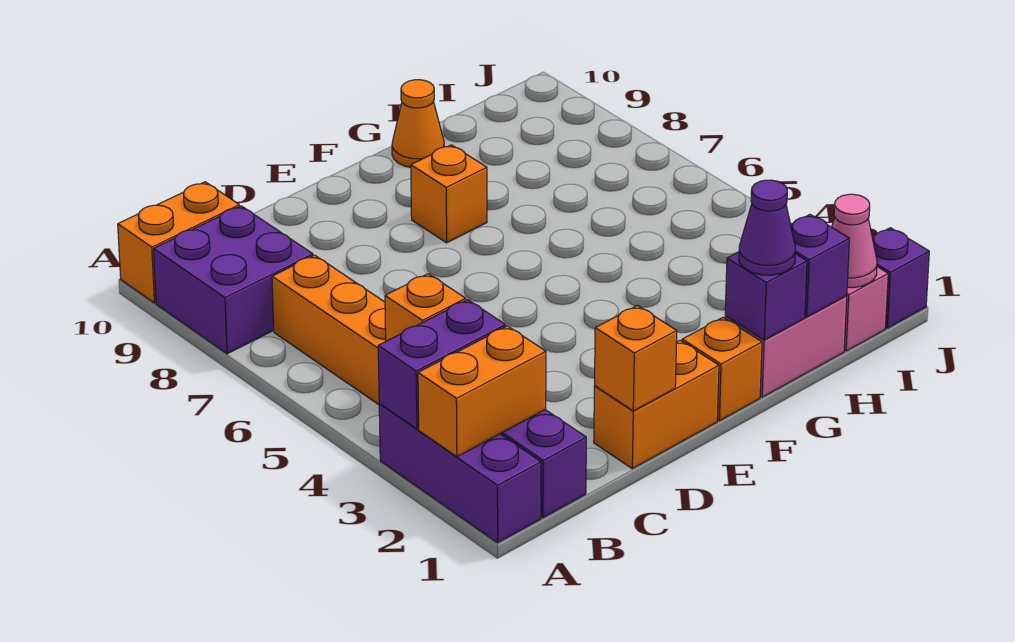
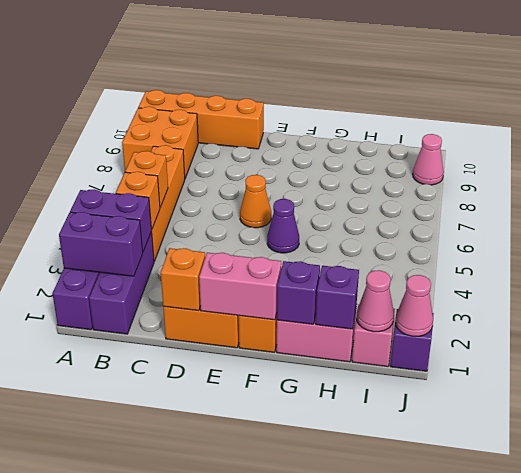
orange 1x2 brick [418,326,546,457] -> purple 1x2 brick [59,212,143,276]
purple 2x2 brick [154,206,313,354] -> orange 2x2 brick [122,107,198,178]
orange 1x2 brick [118,182,240,303] -> orange 1x4 brick [138,90,264,149]
none -> pink 1x2 brick [199,253,281,320]
orange 1x1 brick [411,145,487,243] -> orange 1x1 brick moved to [125,151,168,207]
purple 1x1 cone [739,180,795,275] -> purple 1x1 cone moved to [267,199,299,253]
orange 1x1 cone [392,80,444,167] -> orange 1x1 cone moved to [240,175,271,228]
none -> pink 1x1 cone [395,275,433,336]
none -> pink 1x1 cone [413,134,444,185]

